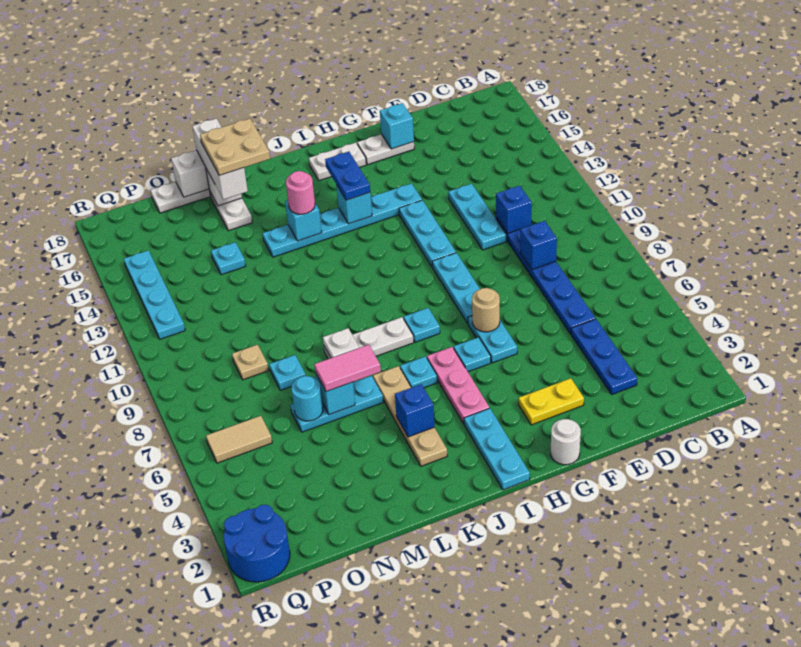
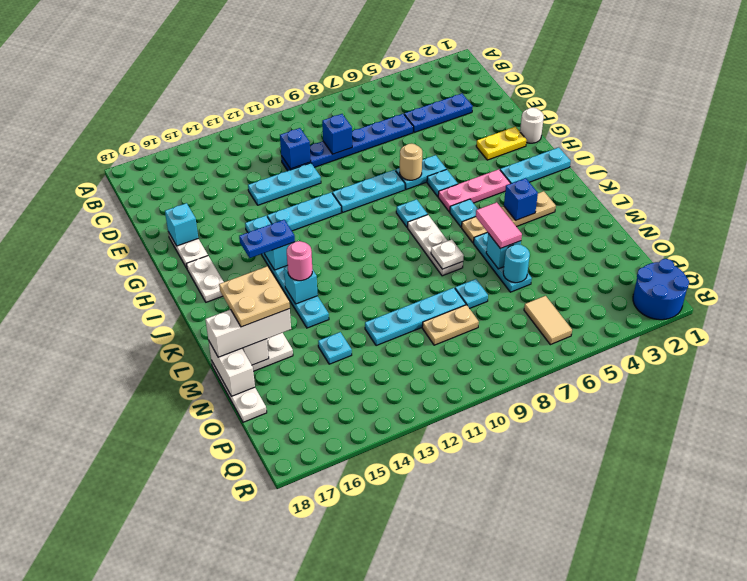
yellow 1x2 plate [518,378,584,425] -> yellow 1x2 plate turned to [476,127,527,160]
tan 1x1 plate [232,345,269,380] -> tan 1x2 plate [422,305,479,345]
cyan 1x4 plate [124,250,185,339] -> cyan 1x4 plate moved to [365,288,466,346]

